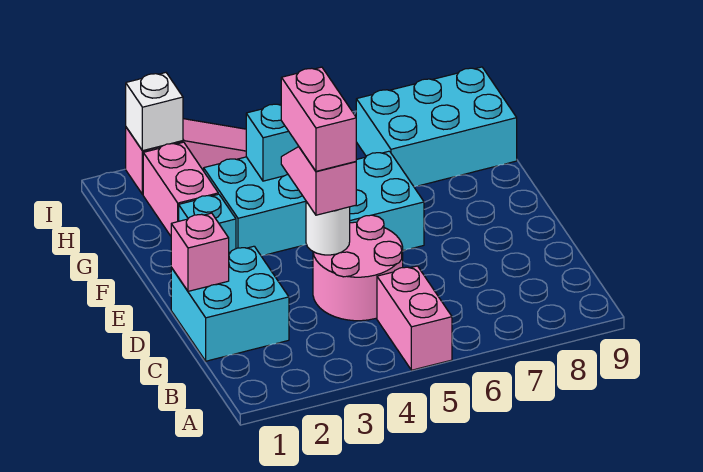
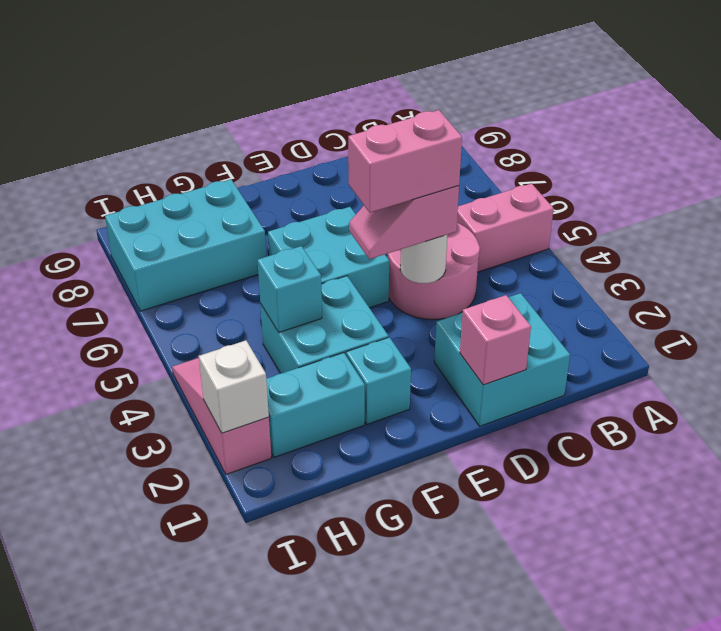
pink 1x2 brick [143,142,218,236] -> cyan 1x2 brick [266,353,365,457]
cyan 2x3 brick [356,67,517,187] -> cyan 2x3 brick turned to [105,179,266,311]

